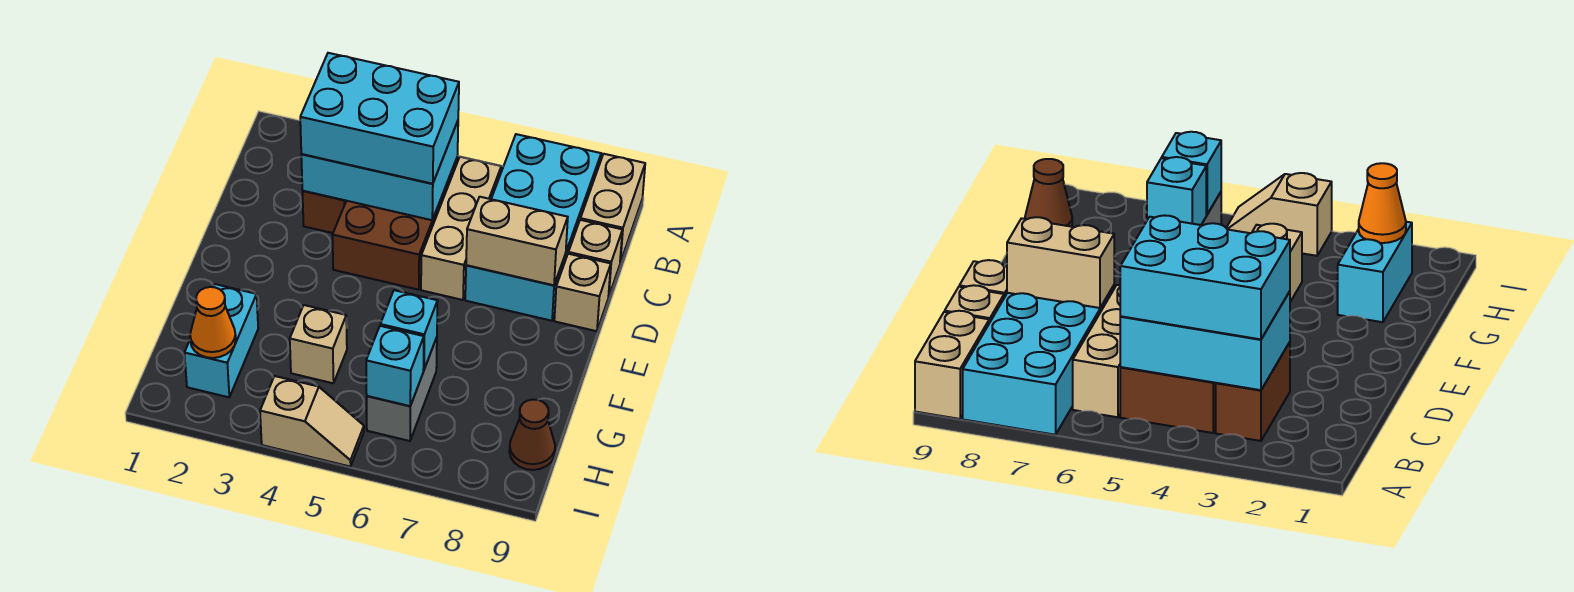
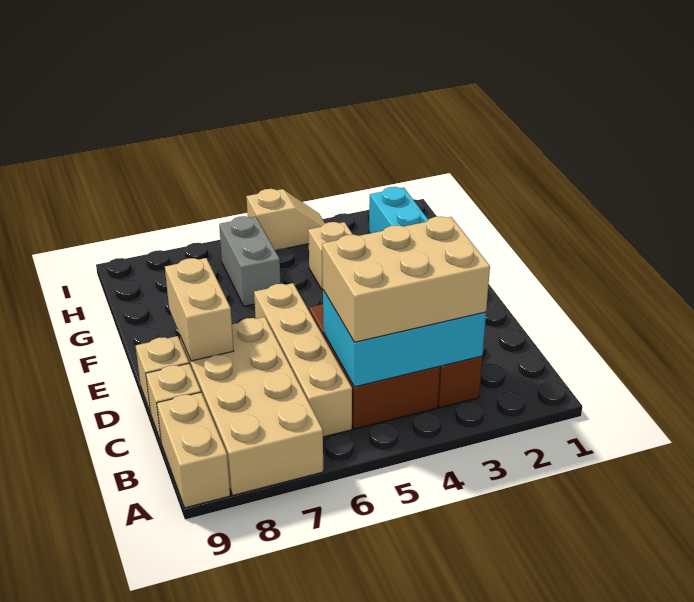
cyan 2x4 brick [465,134,601,321] -> tan 2x4 brick [180,317,323,495]
cyan 2x3 brick [300,53,459,184] -> tan 2x3 brick [322,217,490,342]
tan 1x3 brick [421,157,501,300] -> tan 1x4 brick [254,283,352,437]
tan 1x2 brick [466,197,568,285] -> tan 1x2 brick turned to [165,258,234,361]
cyan 1x1 brick [380,290,437,370] -> none
orange 1x1 cone [190,287,236,358] -> none
cyan 1x1 brick [366,326,424,406] -> none
brown 1x1 cone [509,400,555,470] -> none
tan 1x2 slope [260,376,364,466] -> tan 1x2 slope turned to [246,189,325,250]

